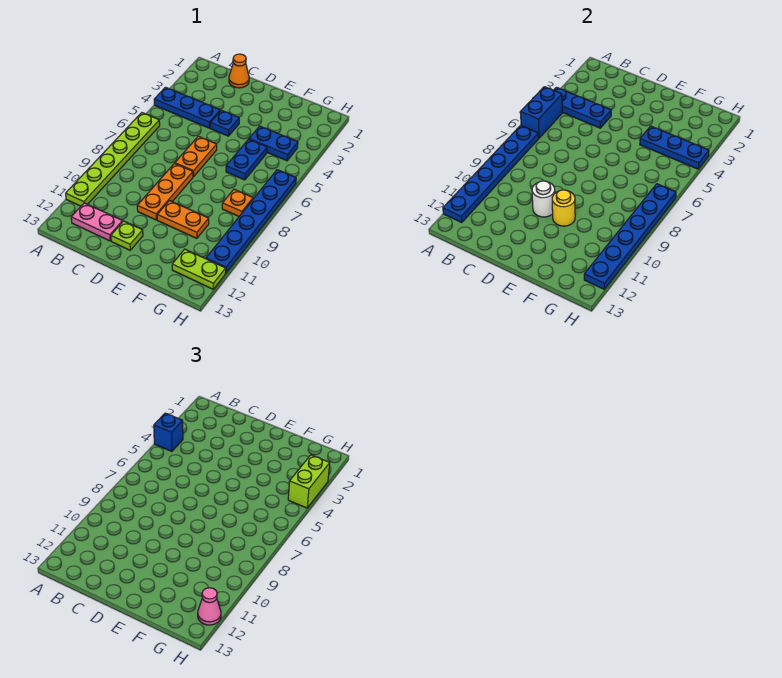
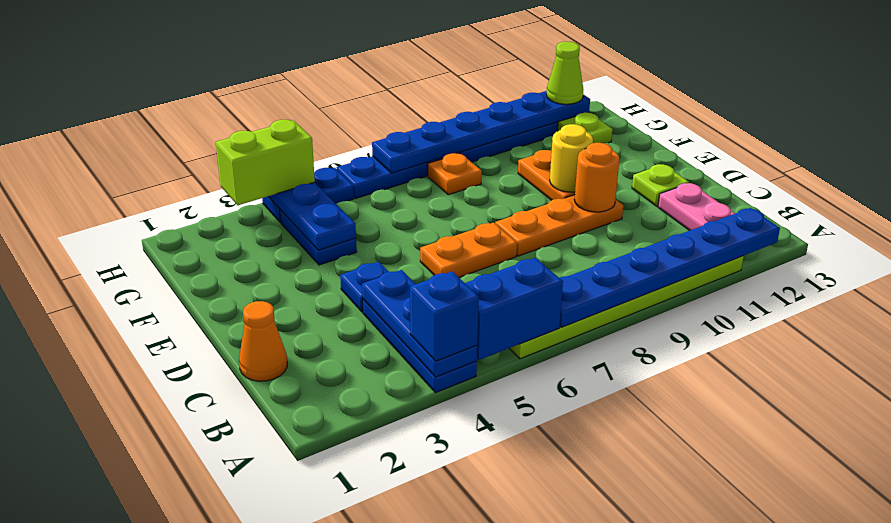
white 1x1 round brick [532,181,555,217] -> orange 1x1 round brick [574,143,620,212]
blue 1x2 plate [226,139,267,180] -> blue 1x2 plate moved to [262,168,354,222]
pink 1x1 cone [198,588,221,625] -> lime 1x1 cone [546,42,583,104]

